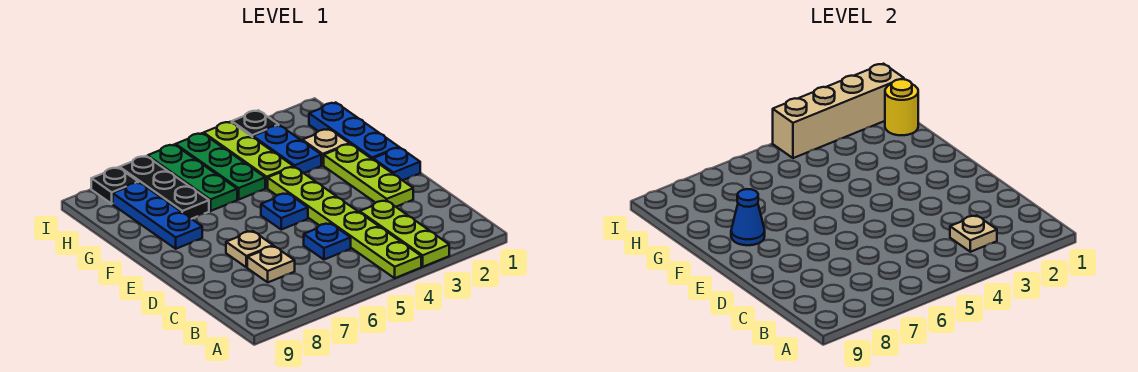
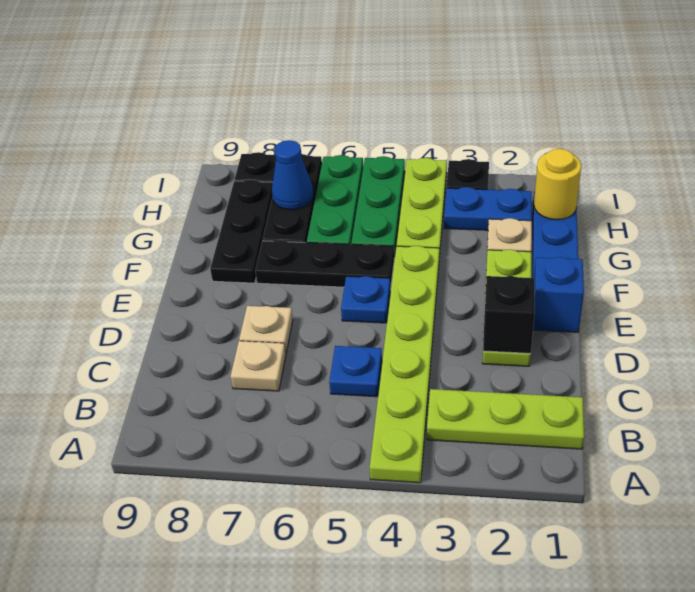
lime 1x3 plate [360,200,449,267] -> lime 1x3 plate turned to [427,389,584,449]
tan 1x1 plate [950,215,997,252] -> none
none -> black 1x1 brick [483,276,535,353]
blue 1x1 plate [373,148,420,180] -> blue 1x1 brick [533,257,584,332]
none -> black 1x3 plate [255,240,394,289]
blue 1x3 plate [113,182,202,249] -> black 1x3 plate [210,180,273,283]
blue 1x1 cone [731,189,765,245] -> blue 1x1 cone moved to [272,140,313,210]
blue 1x2 plate [253,125,321,173] -> blue 1x2 plate turned to [444,187,532,230]
tan 1x4 brick [773,64,904,158] -> none

